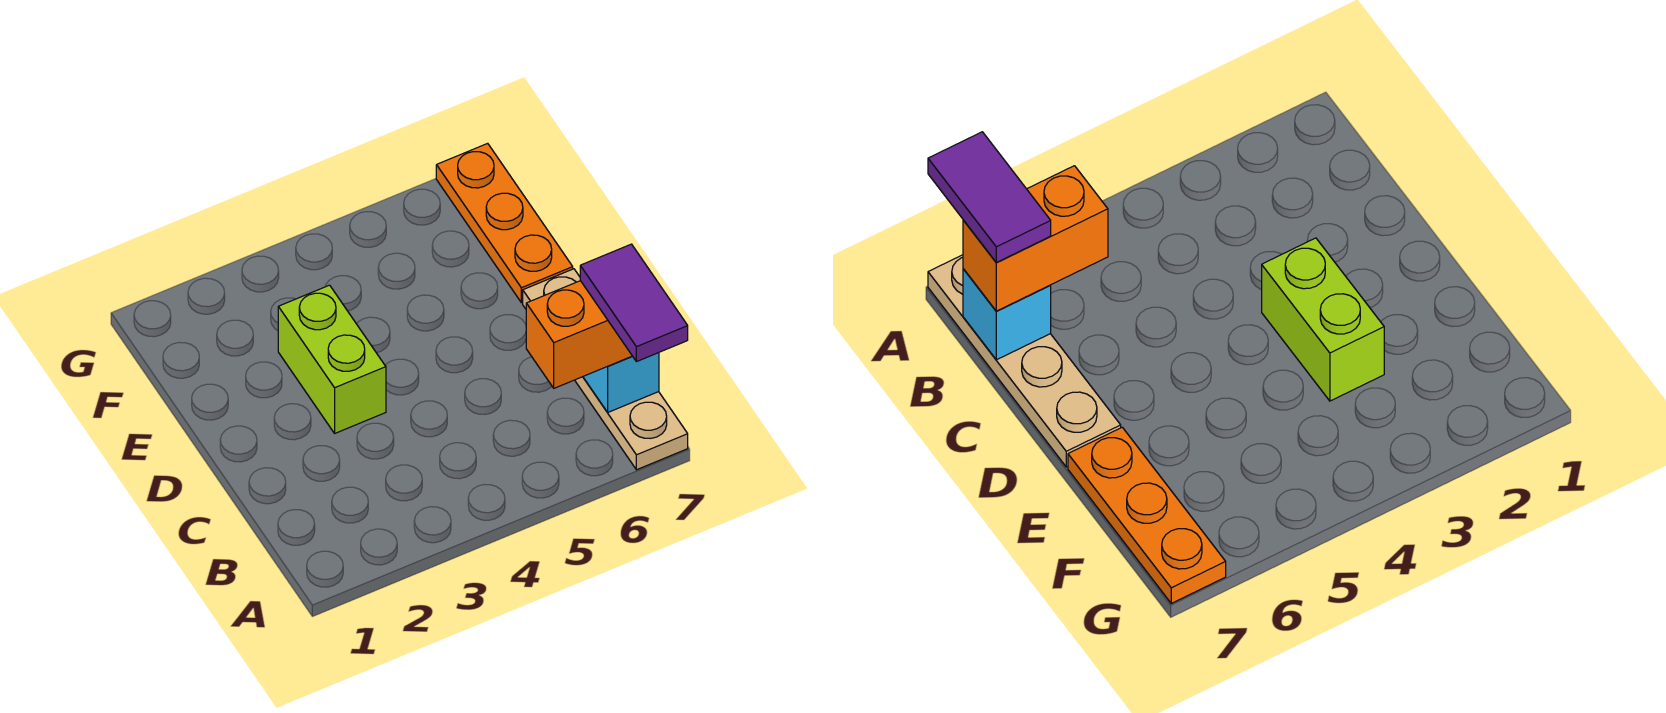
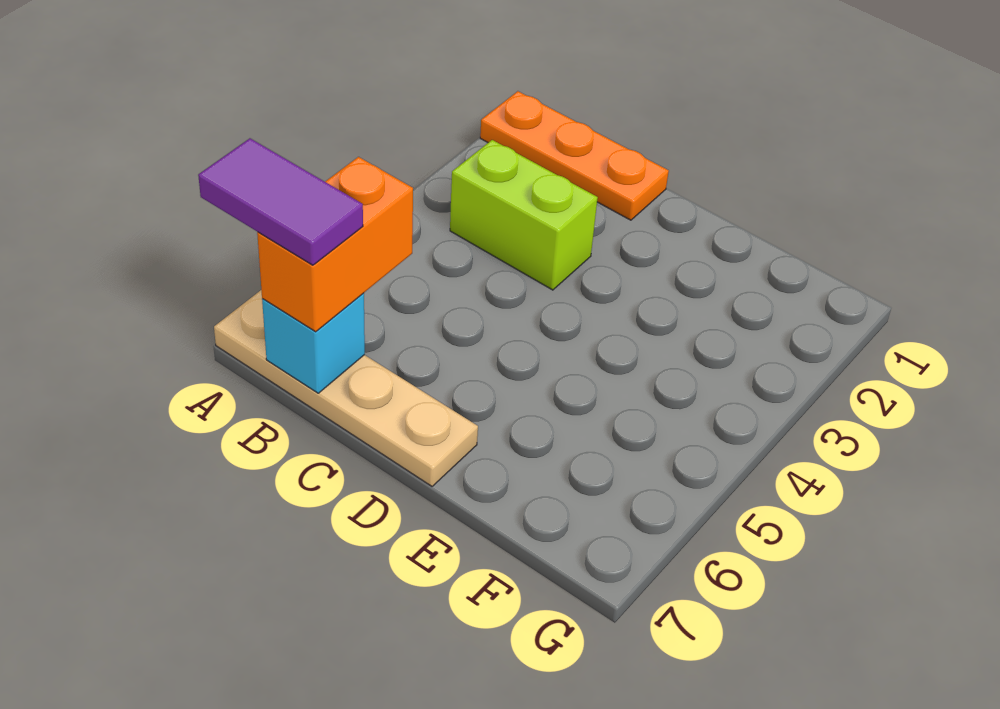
lime 1x2 brick [278,285,386,433] -> lime 1x2 brick moved to [450,140,598,290]
orange 1x3 plate [436,143,573,303] -> orange 1x3 plate moved to [480,91,669,220]

